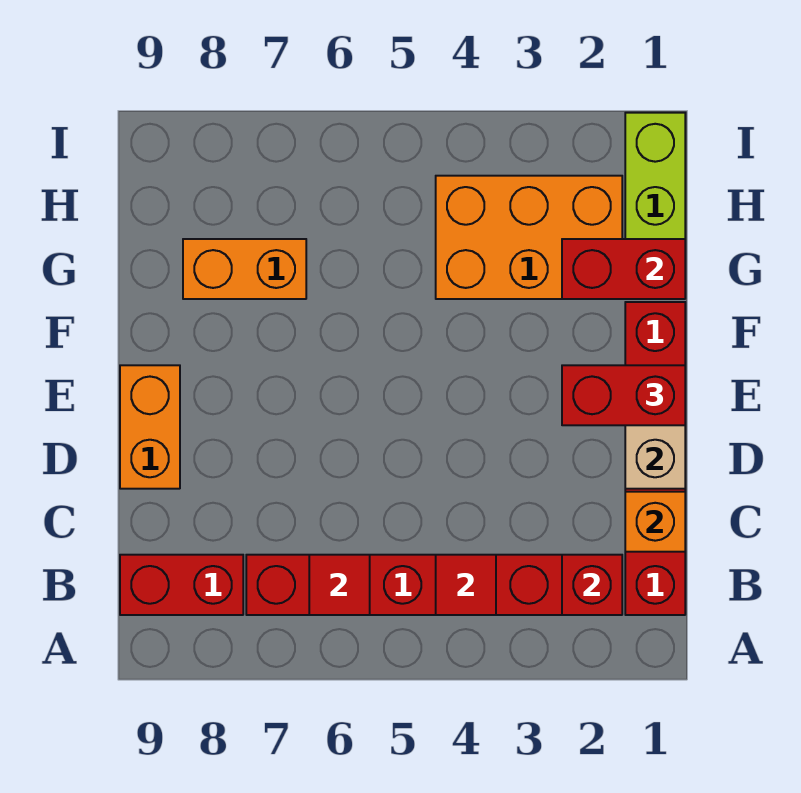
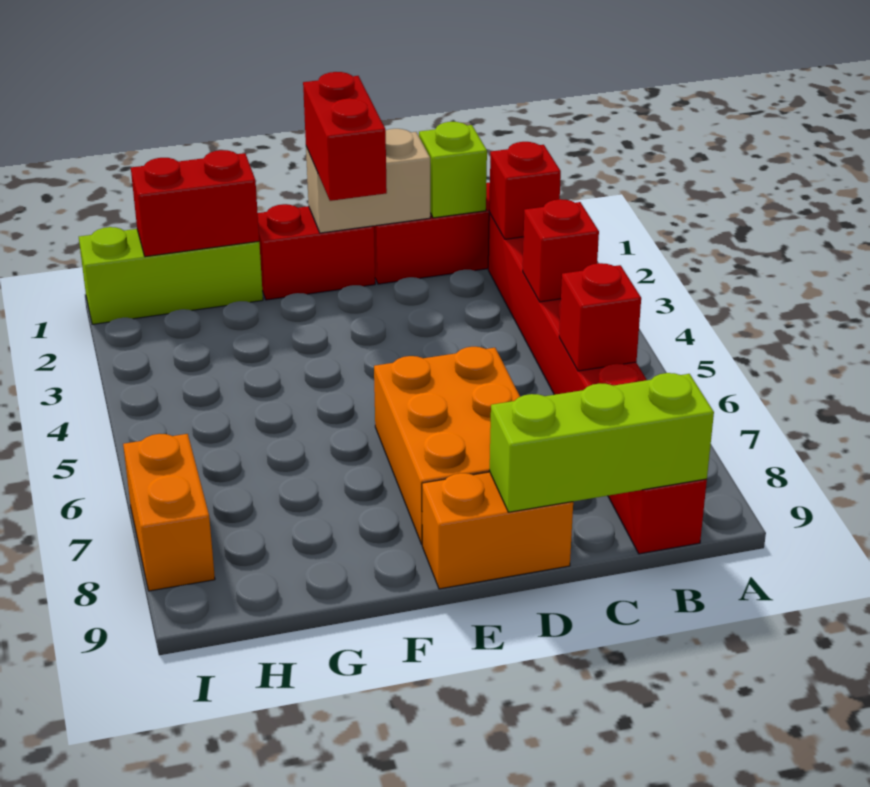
red 1x1 tile [436,555,496,615] -> red 1x1 brick [523,199,599,302]
red 1x1 tile [309,555,370,615] -> red 1x1 brick [559,263,641,371]
none -> lime 1x3 brick [490,373,714,512]
orange 1x1 brick [625,492,685,552] -> lime 1x1 brick [419,122,487,218]
red 1x2 brick [562,239,685,299] -> red 1x2 brick turned to [131,150,259,257]
orange 2x3 brick [436,176,622,299] -> orange 2x3 brick moved to [374,347,520,544]
orange 1x2 brick [183,239,306,299] -> orange 1x2 brick moved to [123,434,215,591]

